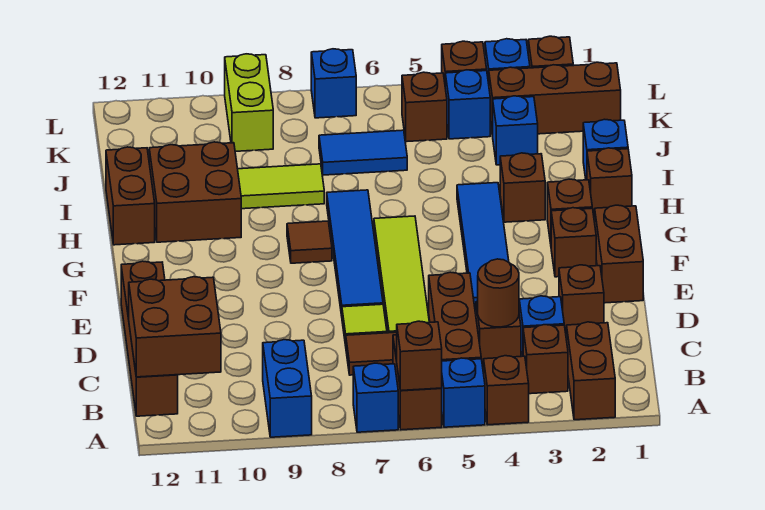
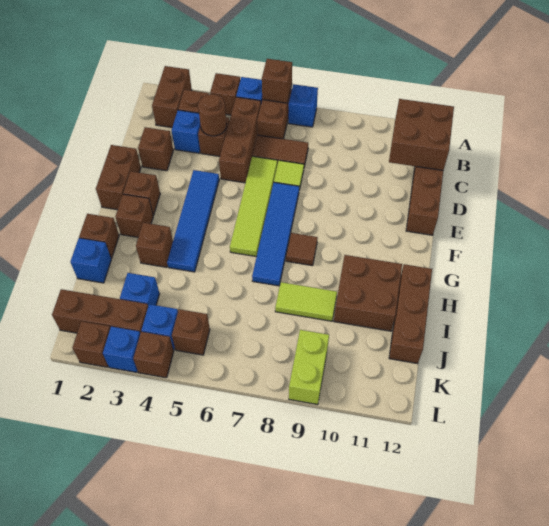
blue 1x2 brick [263,340,312,437] -> none
brown 1x2 brick [106,147,155,245] -> brown 1x3 brick [389,264,432,364]
blue 1x2 tile [319,130,407,175] -> none
blue 1x1 brick [311,49,356,118] -> none

